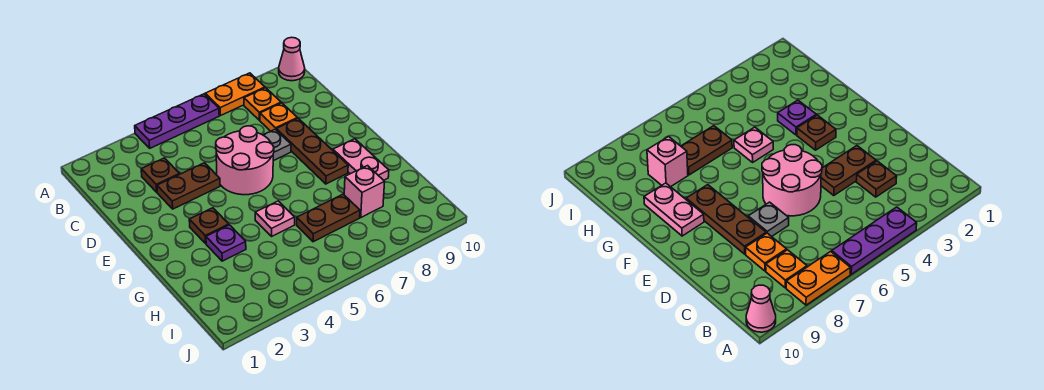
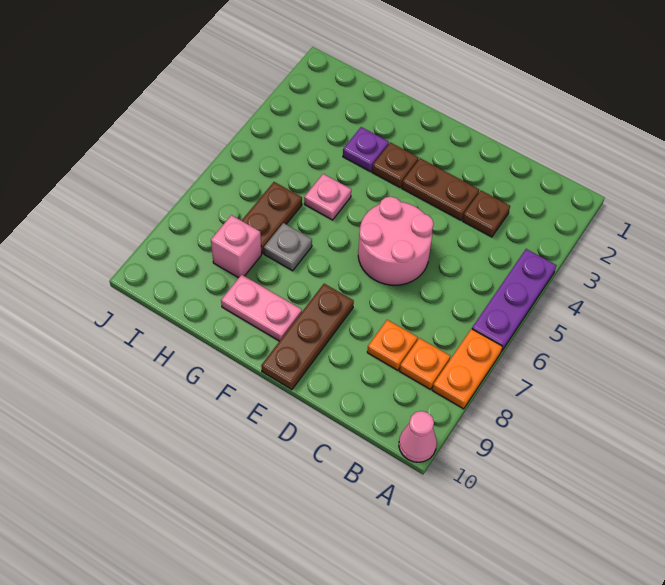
brown 1x2 plate [157,163,220,209] -> brown 1x2 plate turned to [402,158,479,220]
grey 1x1 plate [263,129,291,161] -> grey 1x1 plate moved to [264,223,312,271]
brown 1x3 plate [276,118,348,184] -> brown 1x3 plate turned to [261,284,354,390]

